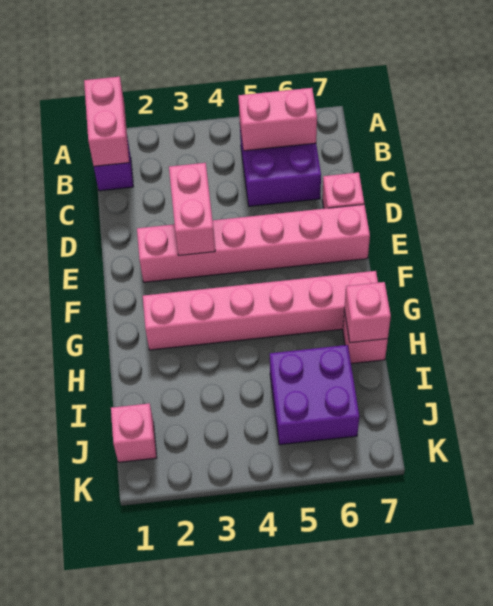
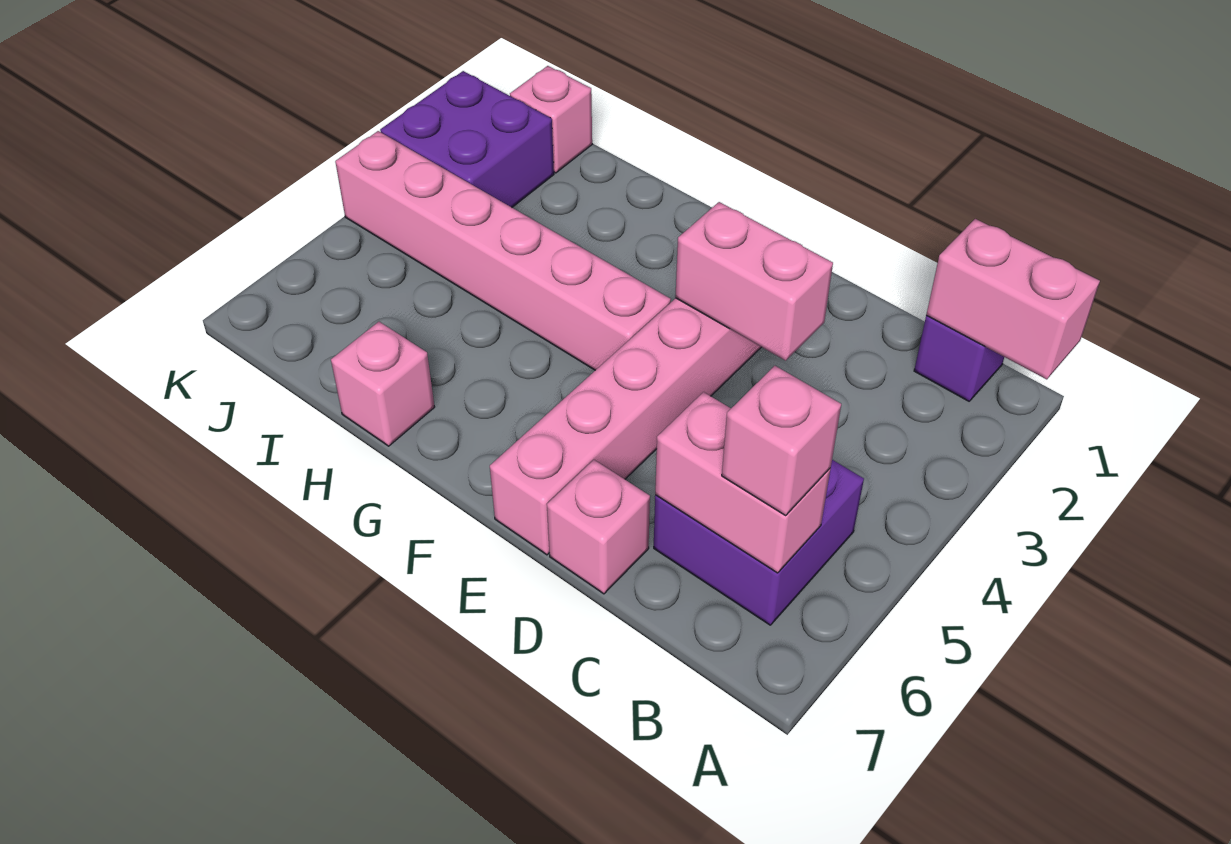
pink 1x2 brick [238,88,317,151] -> pink 1x2 brick turned to [655,392,831,573]
pink 1x6 brick [143,271,378,350] -> pink 1x6 brick turned to [335,131,671,370]
pink 1x1 brick [344,282,391,343] -> pink 1x1 brick moved to [722,366,841,515]
purple 2x2 brick [270,345,359,445] -> purple 2x2 brick moved to [380,71,554,207]

